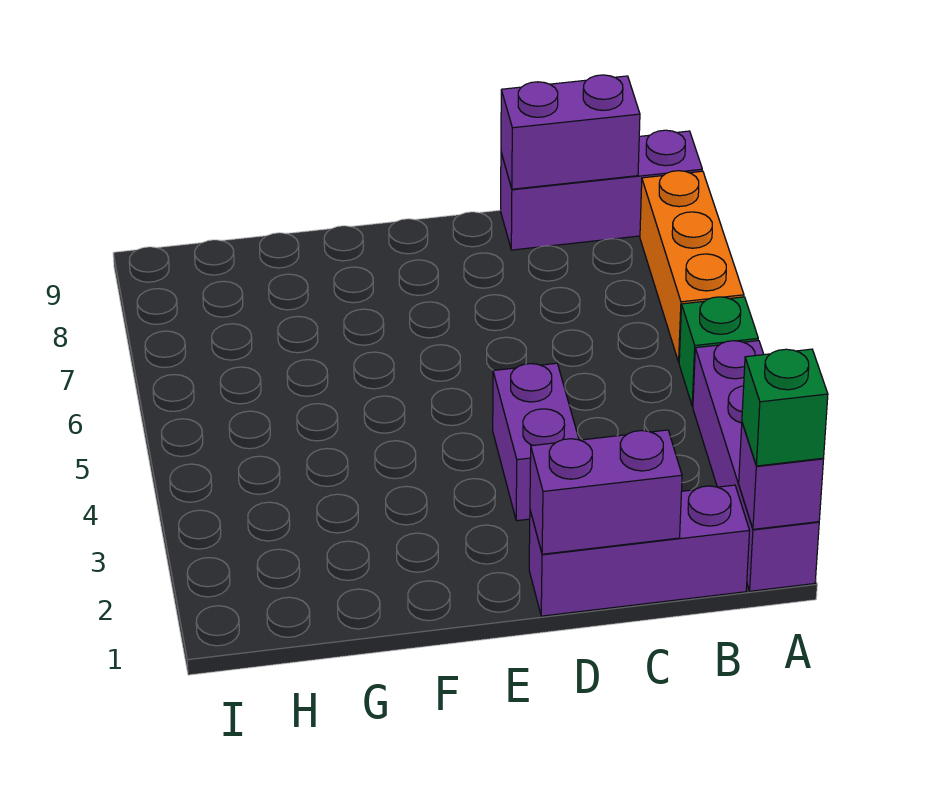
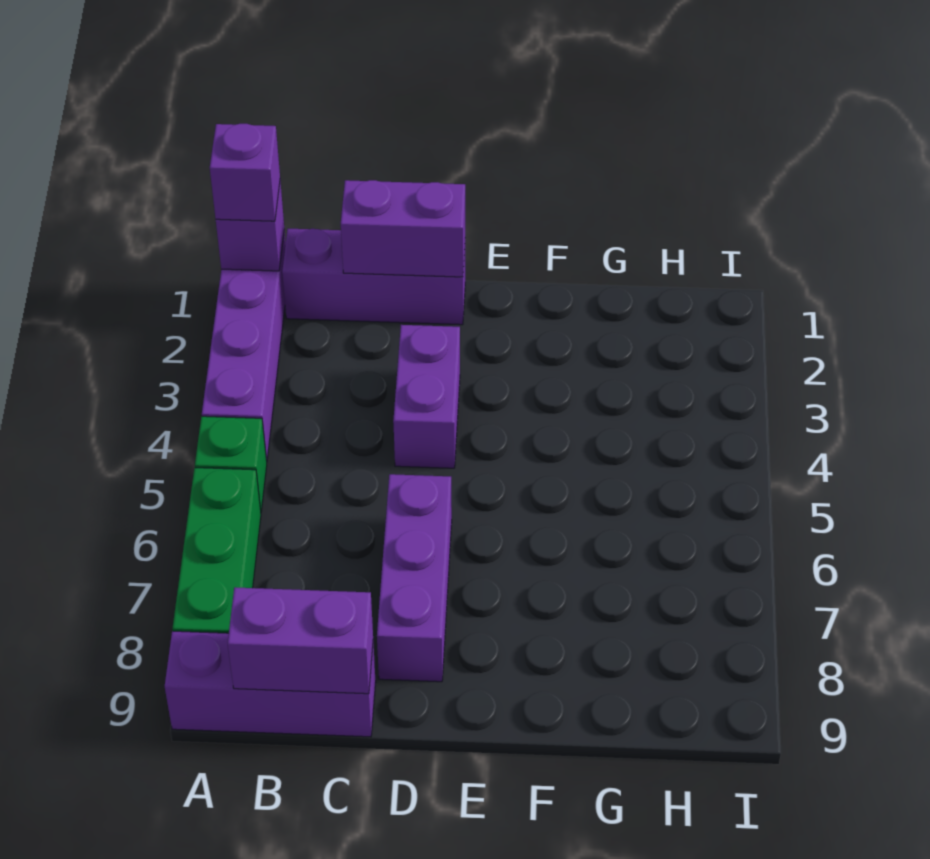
green 1x1 brick [742,349,828,466] -> purple 1x1 brick [210,124,280,221]
orange 1x3 brick [640,171,744,362] -> green 1x3 brick [172,468,261,633]
none -> purple 1x3 brick [377,474,452,682]

